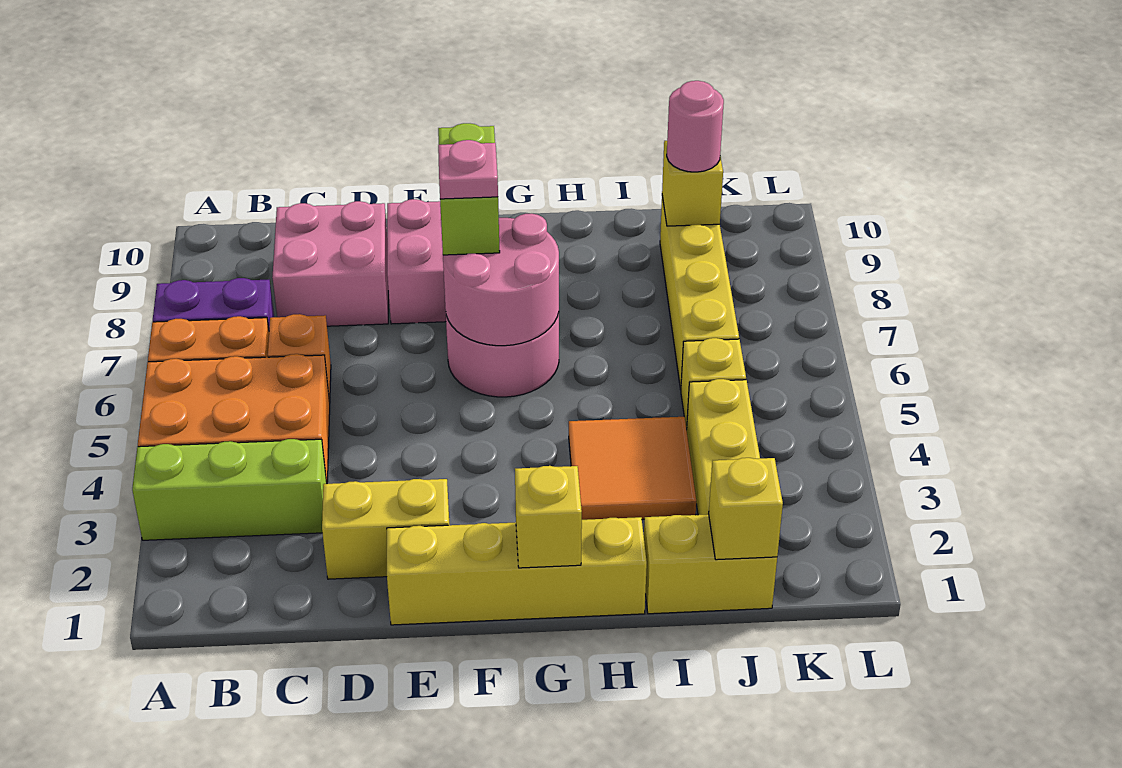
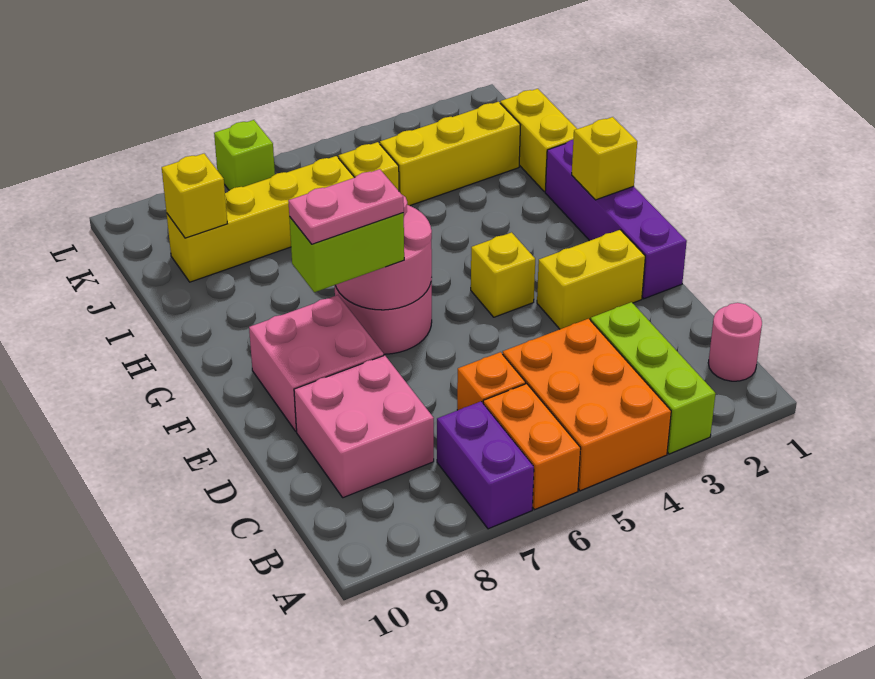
yellow 1x2 brick [322,479,450,579] -> yellow 1x2 brick turned to [537,230,645,329]
yellow 1x4 brick [387,517,647,625] -> purple 1x4 brick [545,140,687,299]
pink 1x1 plate [438,140,498,199] -> pink 1x2 plate [288,169,404,244]
orange 2x2 tile [569,417,696,520] -> none
yellow 1x1 brick [708,458,783,560] -> yellow 1x1 brick moved to [471,232,535,317]
pink 1x1 round brick [667,81,724,172] -> pink 1x1 round brick moved to [708,303,762,381]
none -> lime 1x1 brick [214,120,275,190]

